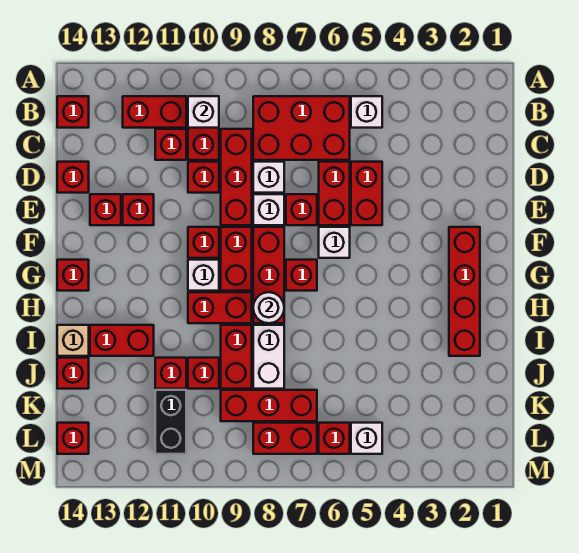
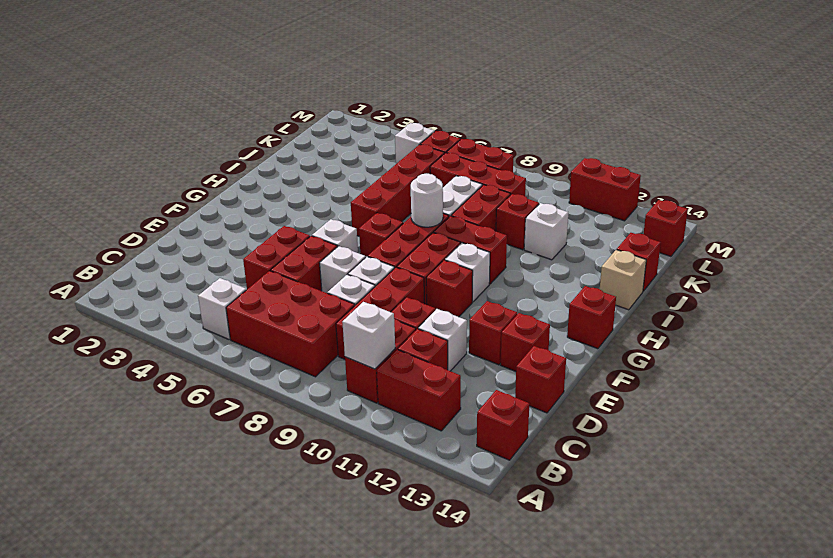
none -> white 1x1 brick [418,309,467,371]
red 1x1 brick [286,194,317,225] -> white 1x1 brick [320,246,366,293]
red 1x4 brick [449,227,480,356] -> red 1x4 brick moved to [351,144,444,236]
red 1x2 brick [90,325,154,356] -> red 1x2 brick moved to [569,158,641,221]
red 1x1 brick [155,358,186,389] -> white 1x1 brick [524,203,568,260]
black 1x2 brick [155,390,186,454] -> none

